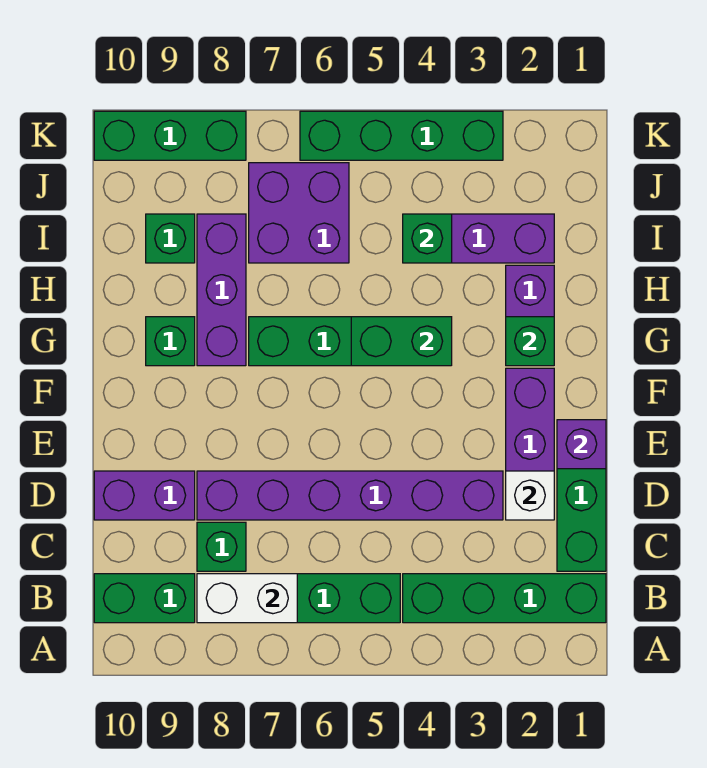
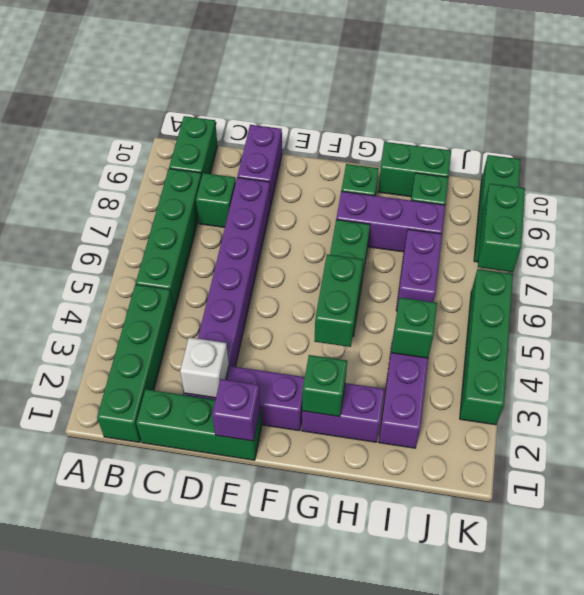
white 1x2 brick [197,574,297,623] -> none
none -> green 1x2 brick [378,142,451,197]
purple 2x2 brick [249,163,349,263] -> purple 1x2 brick [396,229,442,311]
none -> green 1x2 brick [478,184,525,272]

